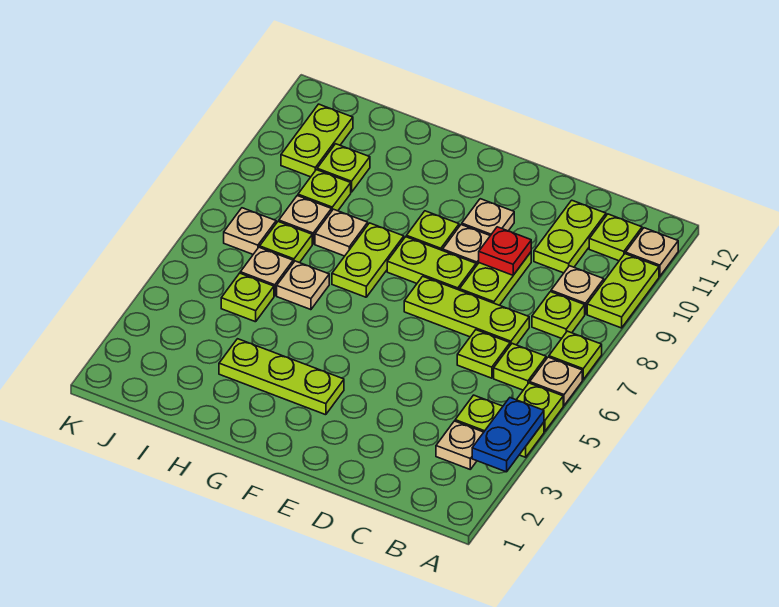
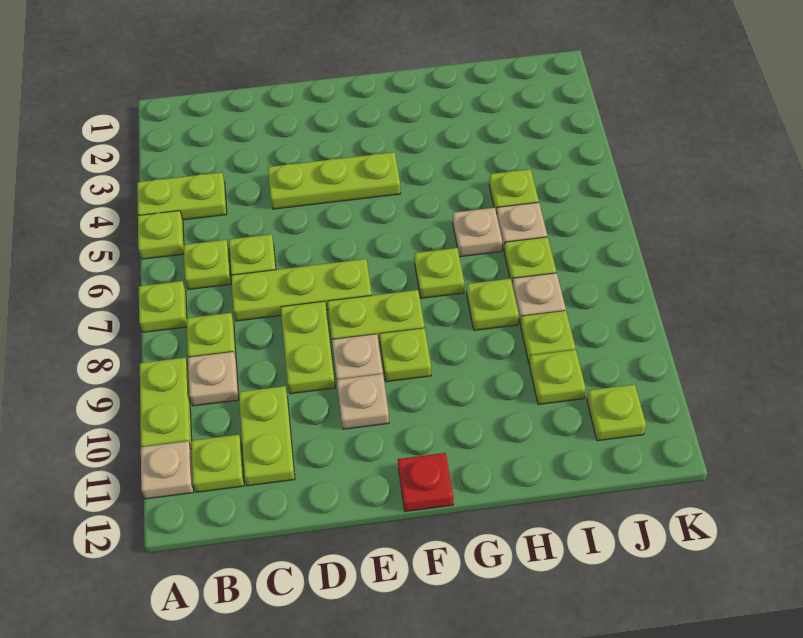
blue 1x2 plate [472,398,544,472] -> none
tan 1x1 plate [530,357,582,406] -> none
tan 1x1 plate [436,421,484,469] -> none
red 1x1 plate [479,227,531,275] -> red 1x1 plate moved to [398,453,453,512]
lime 1x3 plate [219,339,344,415] -> lime 1x3 plate moved to [268,152,401,209]
lime 1x2 plate [332,223,404,297] -> lime 1x1 plate [414,248,464,298]
tan 1x1 plate [315,209,368,256] -> lime 1x1 plate [467,279,519,330]
tan 1x1 plate [224,208,276,254] -> none
lime 1x2 plate [281,104,353,177] -> lime 1x1 plate [587,384,646,441]

